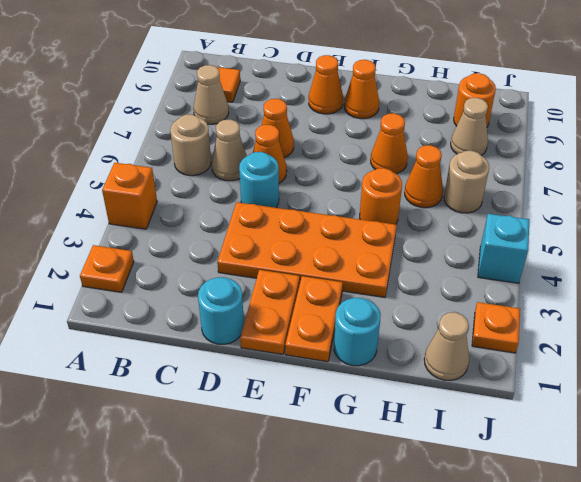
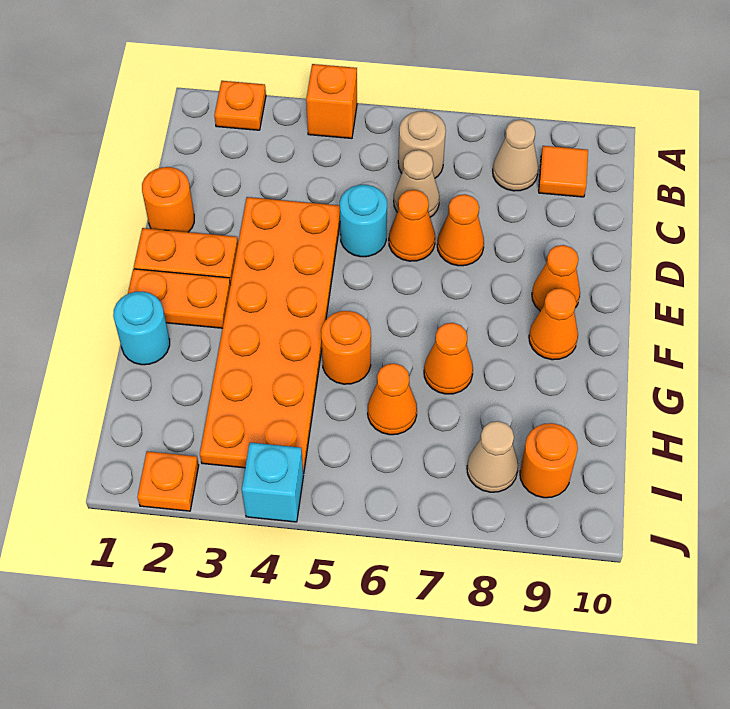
cyan 1x1 round brick [198,277,244,344] -> orange 1x1 round brick [142,167,194,232]
orange 2x4 plate [217,202,397,297] -> orange 2x6 plate [200,197,340,473]
tan 1x1 cone [424,312,469,380] -> none
tan 1x1 round brick [444,151,489,213] -> none

